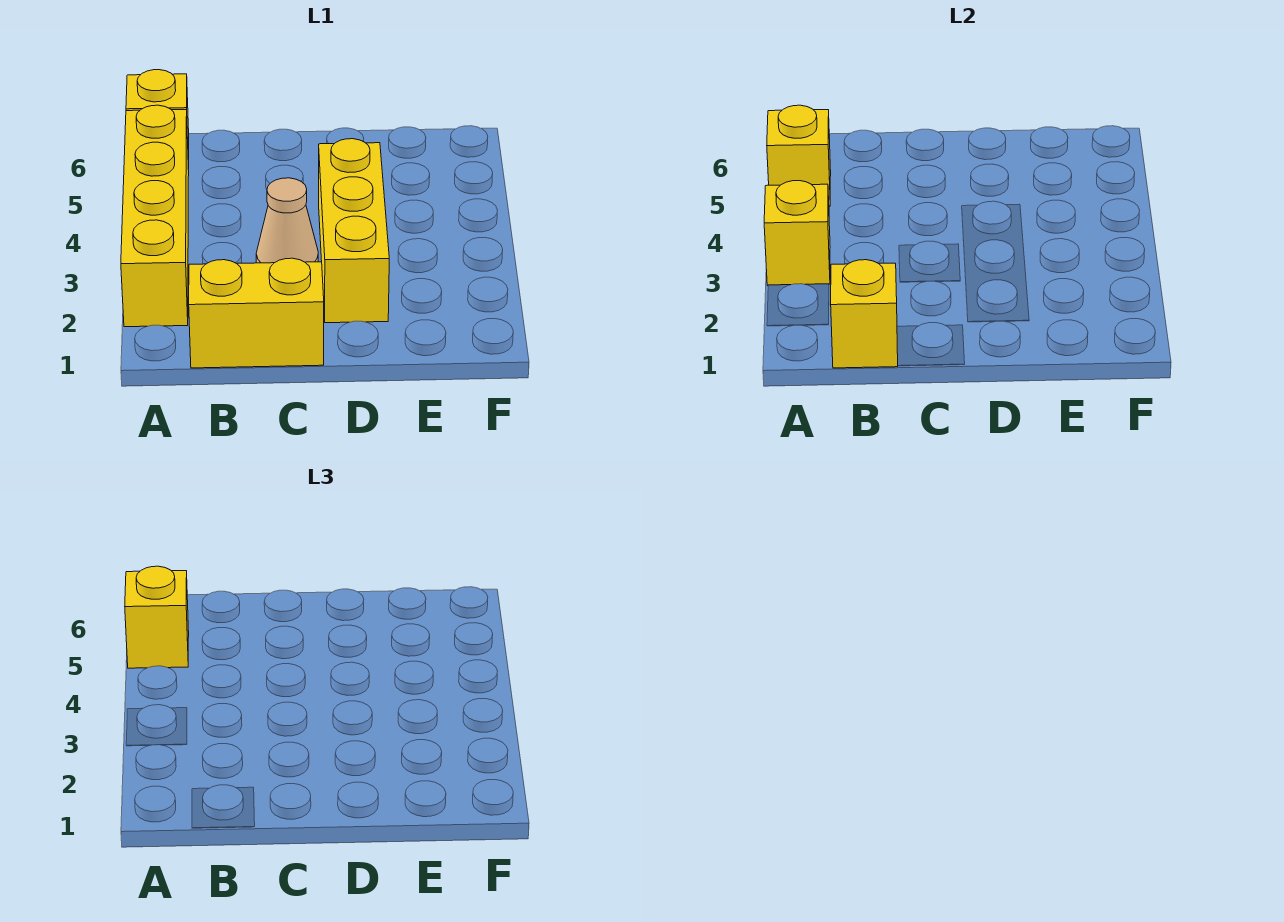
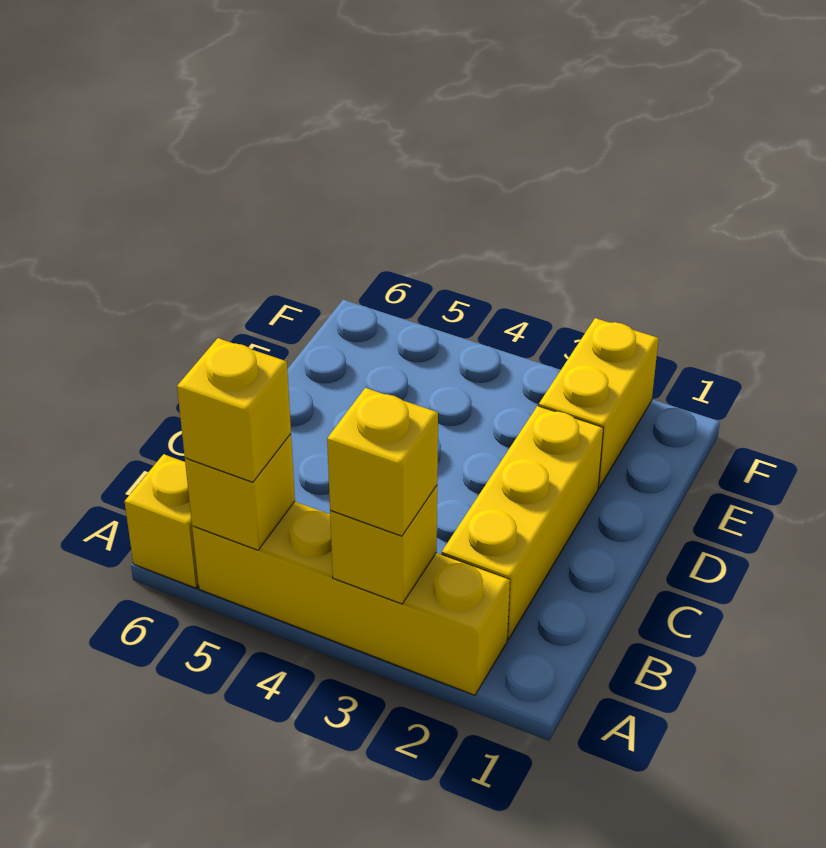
yellow 1x2 brick [189,258,324,368] -> yellow 1x2 brick moved to [539,318,659,488]
yellow 1x1 brick [831,260,898,368] -> yellow 1x1 brick moved to [327,388,438,536]
tan 1x1 cone [256,178,318,263] -> none
yellow 1x3 brick [319,139,389,323] -> yellow 1x3 brick turned to [442,406,603,639]

